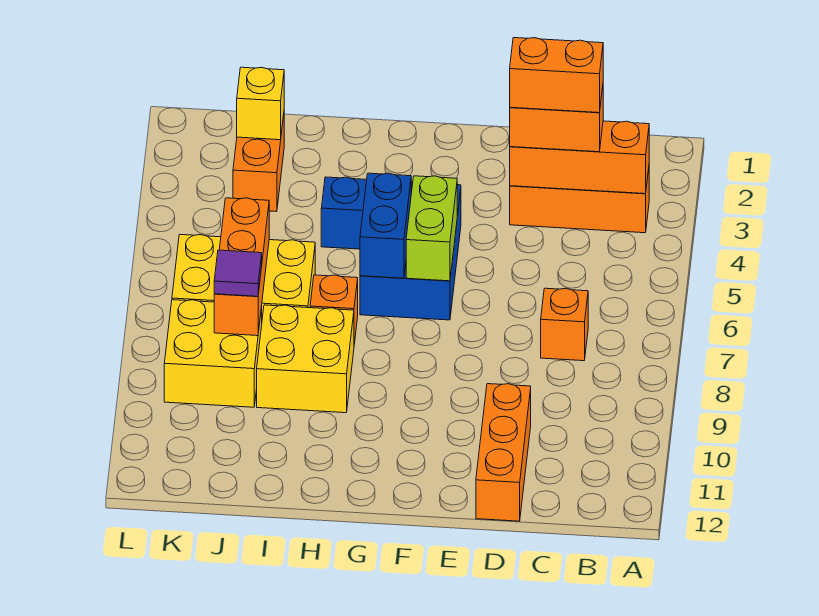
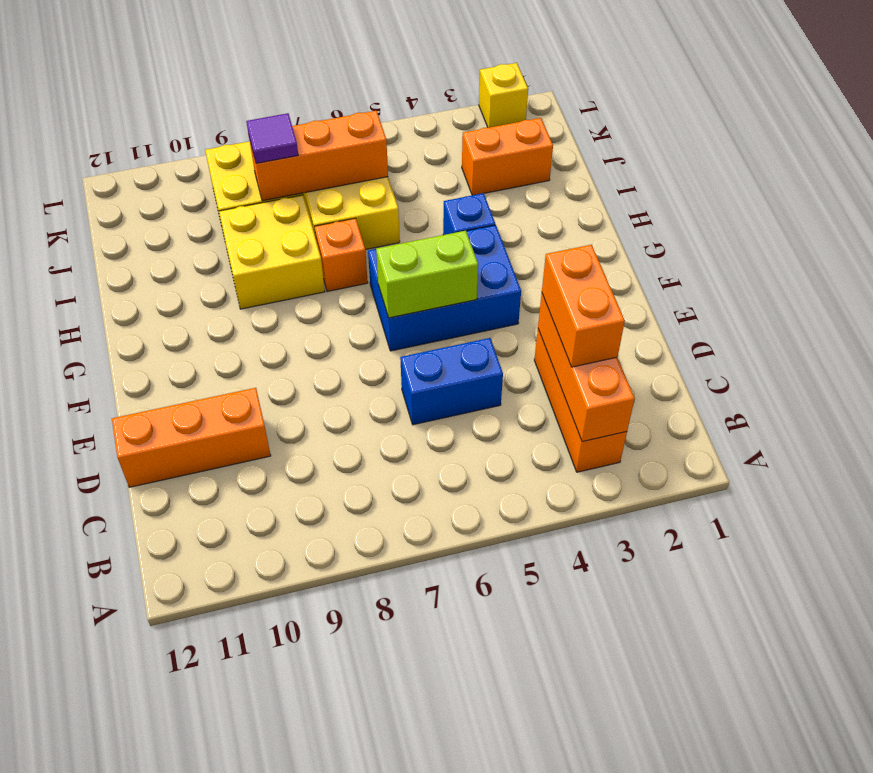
orange 1x2 brick [510,38,603,113] -> none
orange 1x1 brick [541,288,588,361] -> none
blue 1x2 brick [360,173,411,278] -> blue 1x2 brick moved to [400,338,503,425]
yellow 1x1 brick [237,67,284,140] -> yellow 1x1 brick moved to [479,63,528,128]

